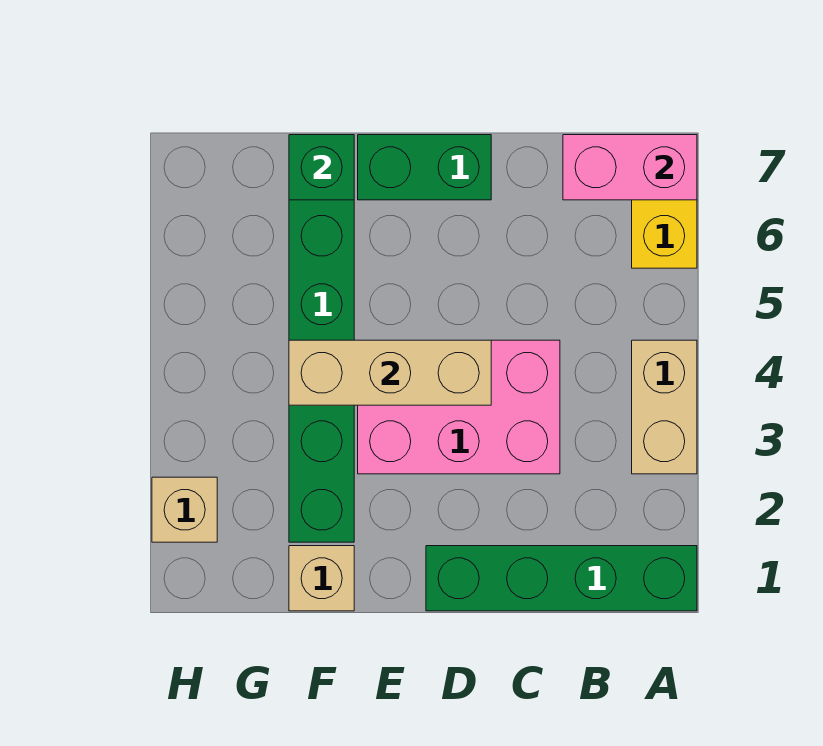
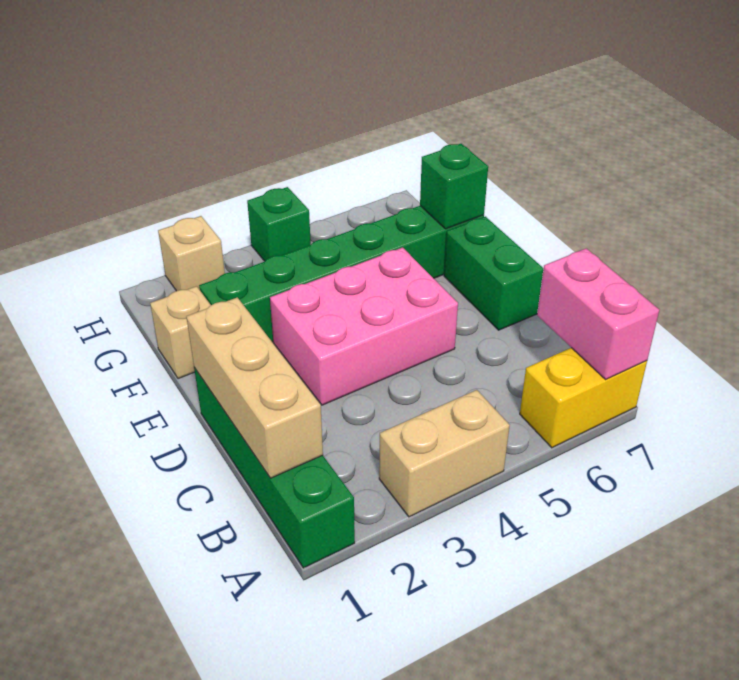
pink 2x3 brick [358,340,560,474] -> pink 2x3 brick turned to [270,247,458,405]
tan 1x3 brick [289,340,491,405] -> tan 1x3 brick moved to [186,297,323,478]
none -> green 1x1 brick [247,187,311,261]

